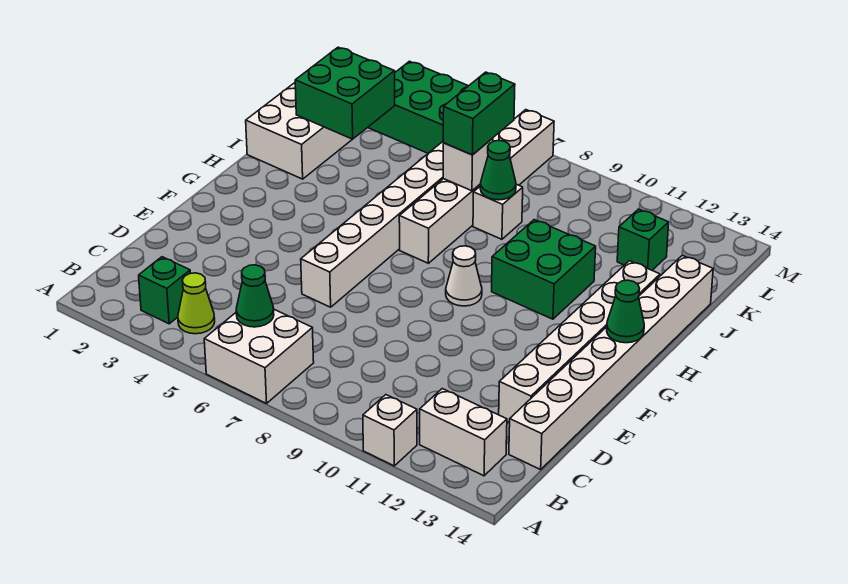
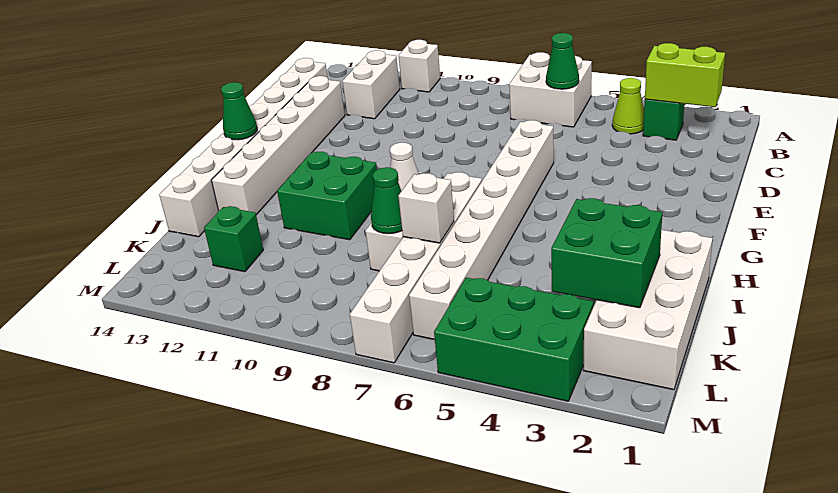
none -> lime 1x2 brick [645,43,725,107]
white 1x2 brick [420,389,507,476] -> white 1x2 brick turned to [342,50,400,119]
green 1x2 brick [443,72,515,155] -> none

